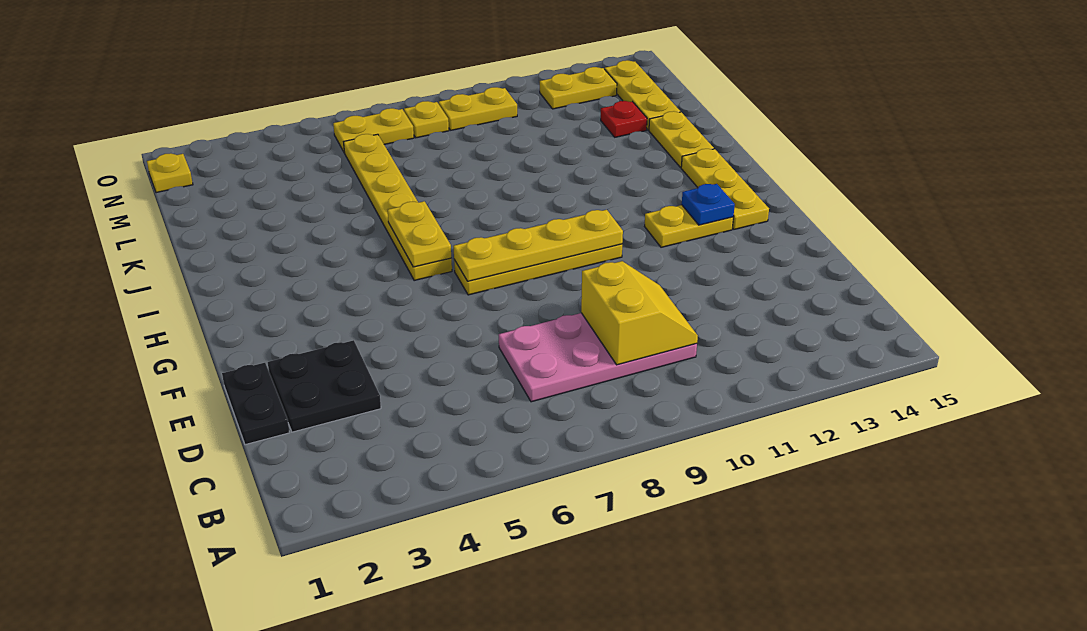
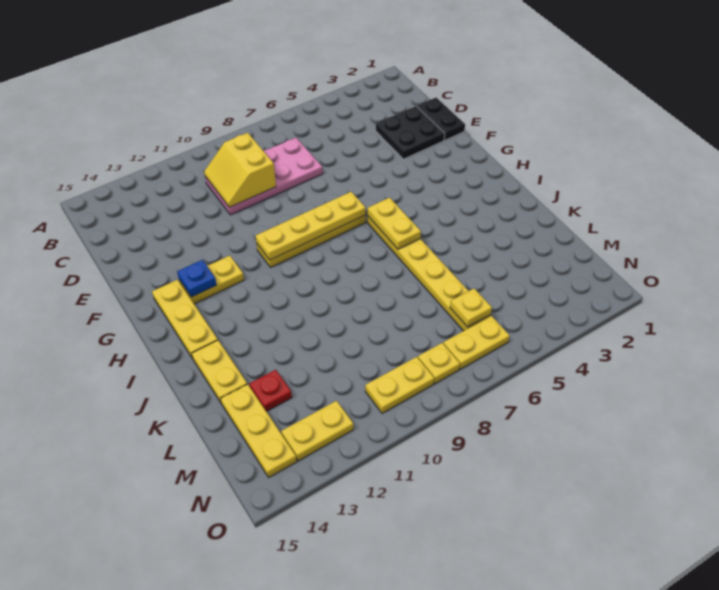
yellow 1x1 plate [147,153,193,193] -> yellow 1x1 plate moved to [450,289,492,327]

